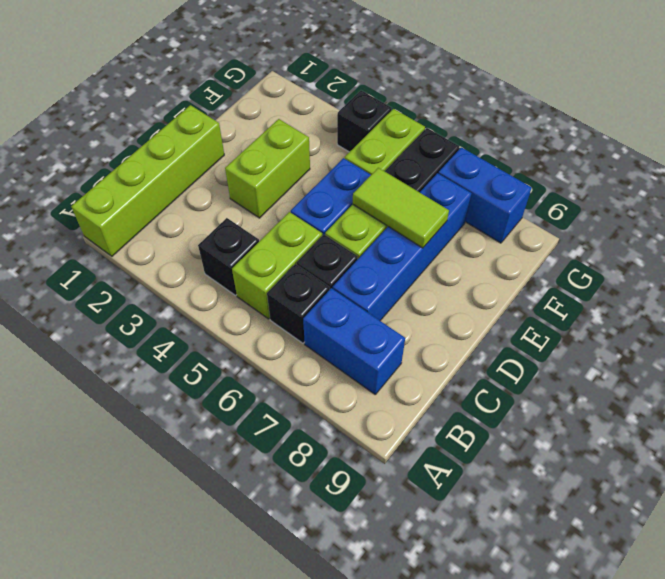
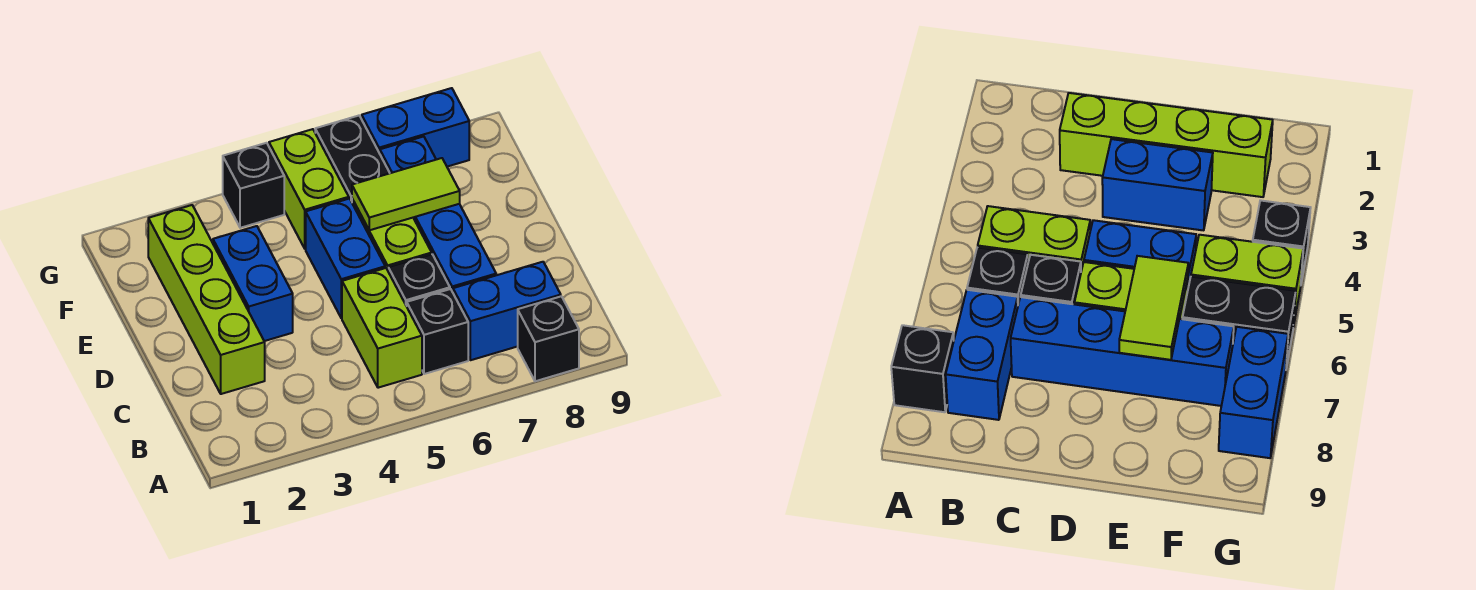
lime 1x4 brick [71,105,224,256] -> lime 1x4 brick moved to [148,205,265,394]
black 1x1 brick [198,218,259,295] -> black 1x1 brick moved to [518,296,579,381]
lime 1x2 brick [225,119,310,218] -> blue 1x2 brick [213,226,293,341]

